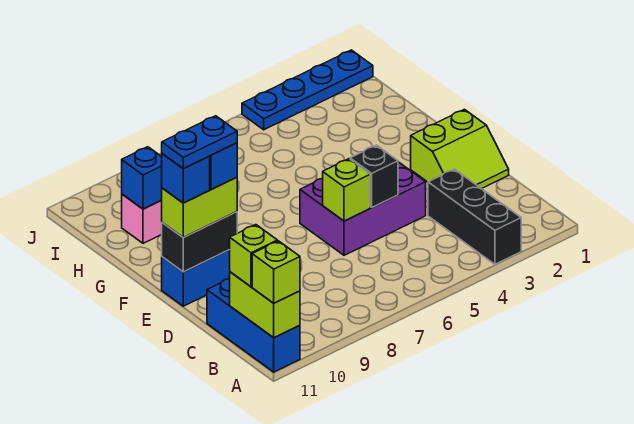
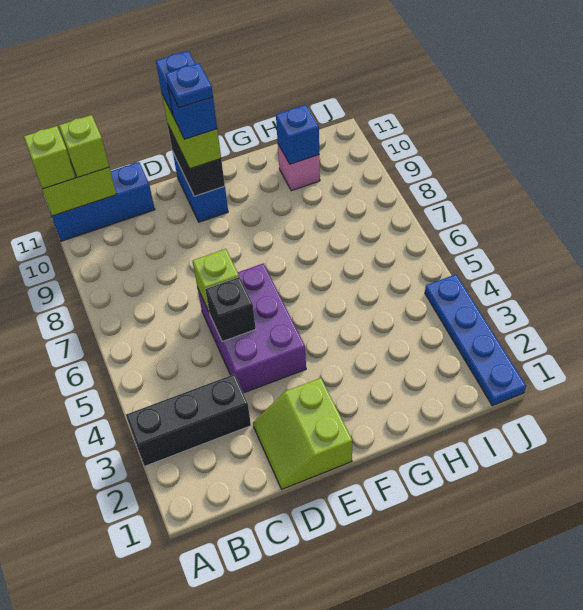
blue 1x2 plate [162,116,237,169] -> blue 1x1 plate [166,63,213,108]

